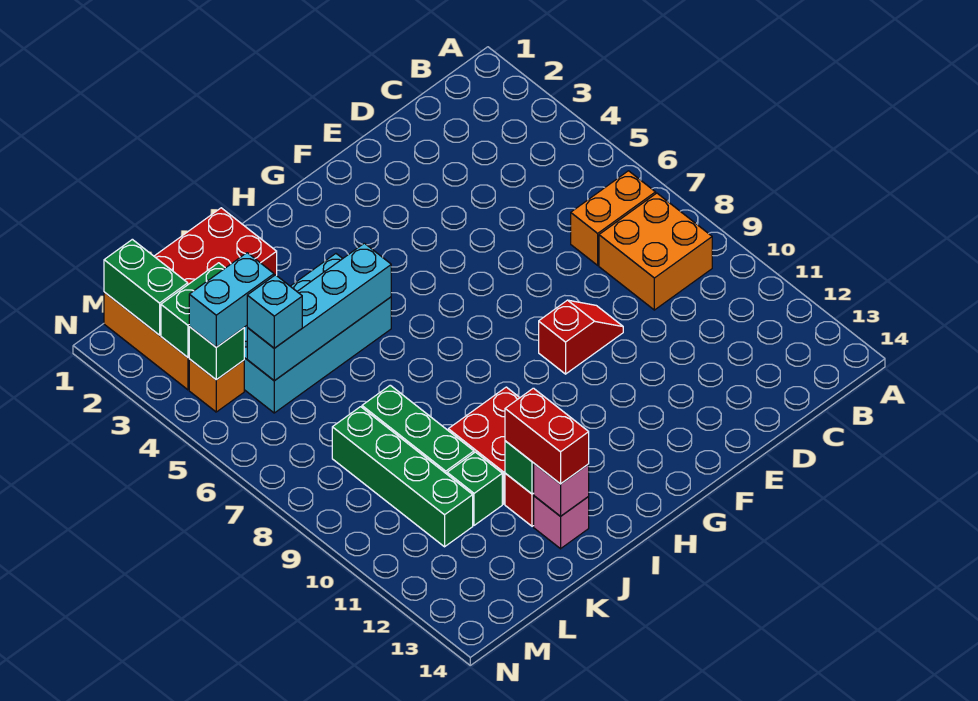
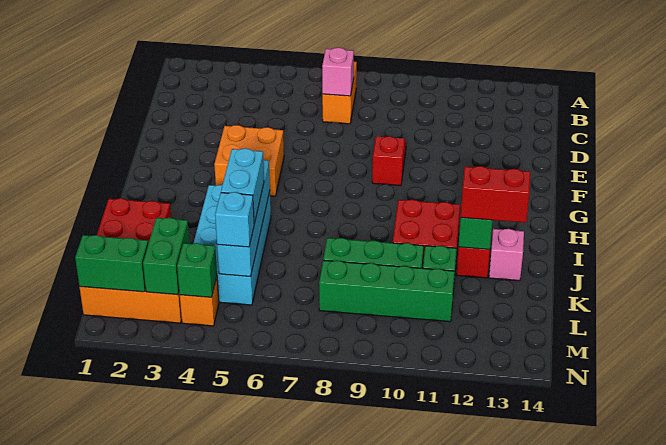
orange 2x2 brick [599,193,712,310] -> orange 2x2 brick moved to [214,125,284,196]
pink 1x1 brick [533,464,589,516] -> pink 1x1 brick moved to [322,48,354,96]
cyan 1x2 brick [189,253,274,347] -> cyan 1x2 brick moved to [221,149,264,224]

